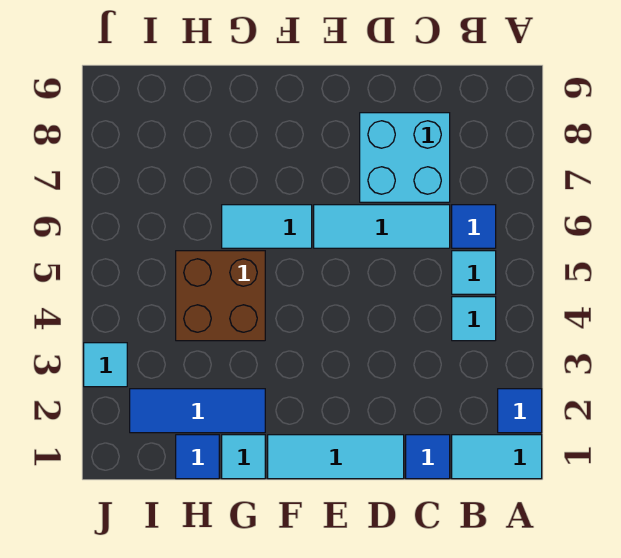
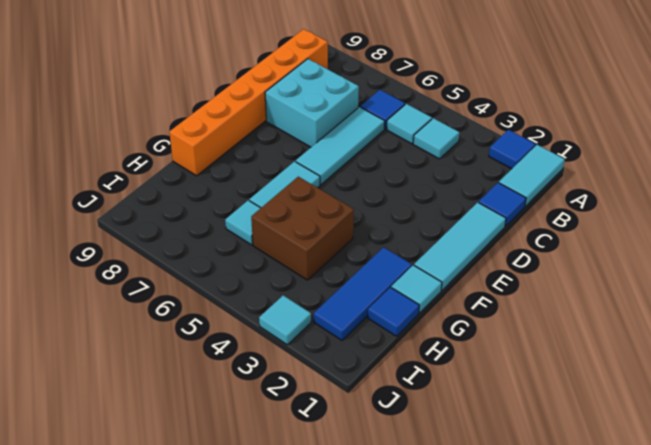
none -> orange 1x6 brick [169,29,328,176]
none -> cyan 1x1 tile [225,200,260,245]

